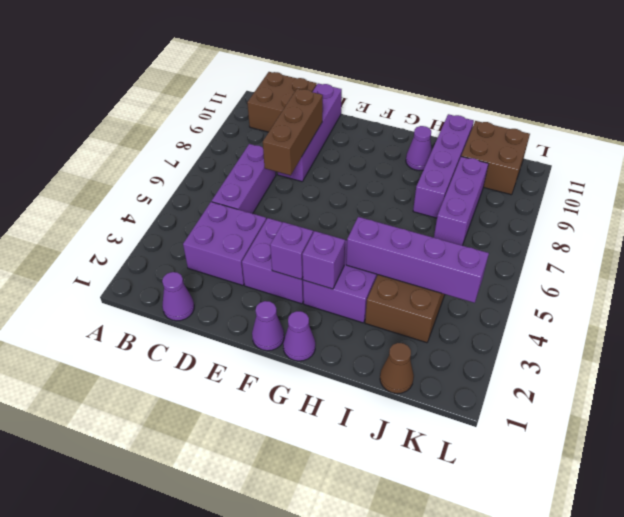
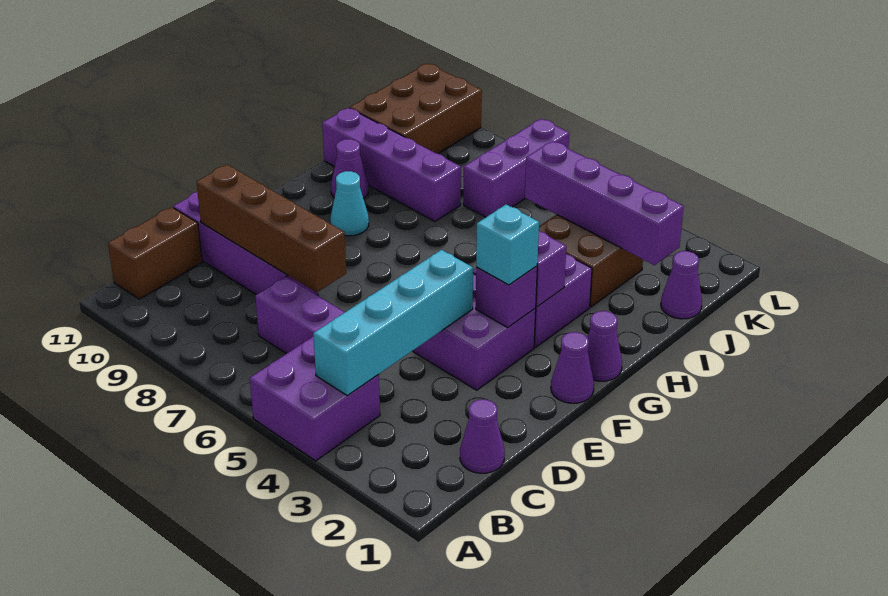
none -> cyan 1x4 brick [313,250,473,395]
brown 2x2 brick [247,72,317,132] -> brown 1x2 brick [108,207,202,299]
purple 2x2 brick [183,202,266,285] -> purple 2x2 brick moved to [250,336,380,461]
brown 1x3 brick [263,89,323,175] -> brown 1x4 brick [197,165,346,292]
none -> cyan 1x1 brick [476,205,539,285]
none -> cyan 1x1 cone [331,171,369,236]
purple 1x4 brick [346,217,489,303] -> purple 1x4 brick turned to [525,141,684,265]
brown 1x1 cone [380,343,414,394] -> purple 1x1 cone [661,251,702,319]
purple 1x3 brick [434,157,488,245] -> purple 1x3 brick turned to [463,119,569,217]
brown 2x2 brick [461,121,530,195] -> brown 2x3 brick [350,63,482,154]

